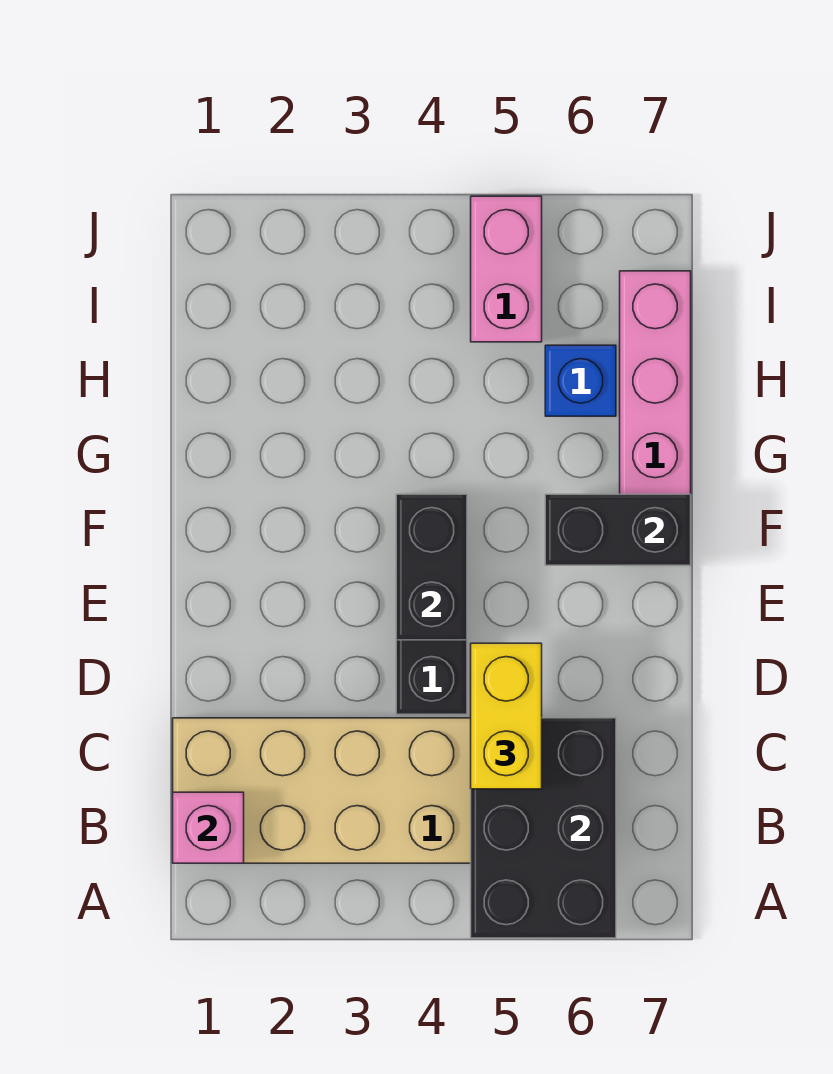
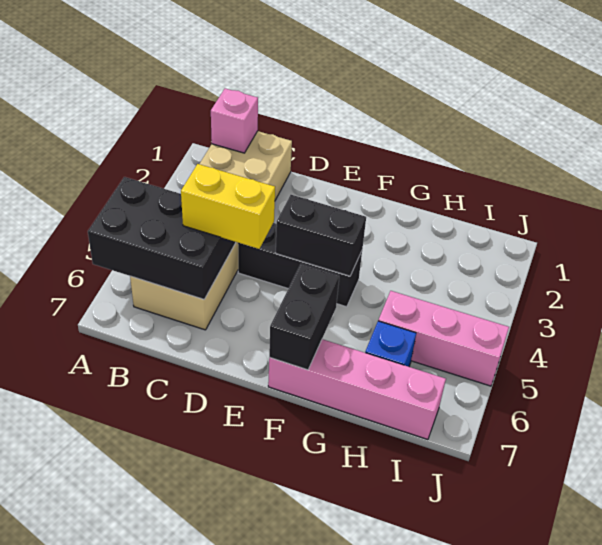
pink 1x2 brick [471,196,542,342] -> pink 1x3 brick [378,291,509,386]

